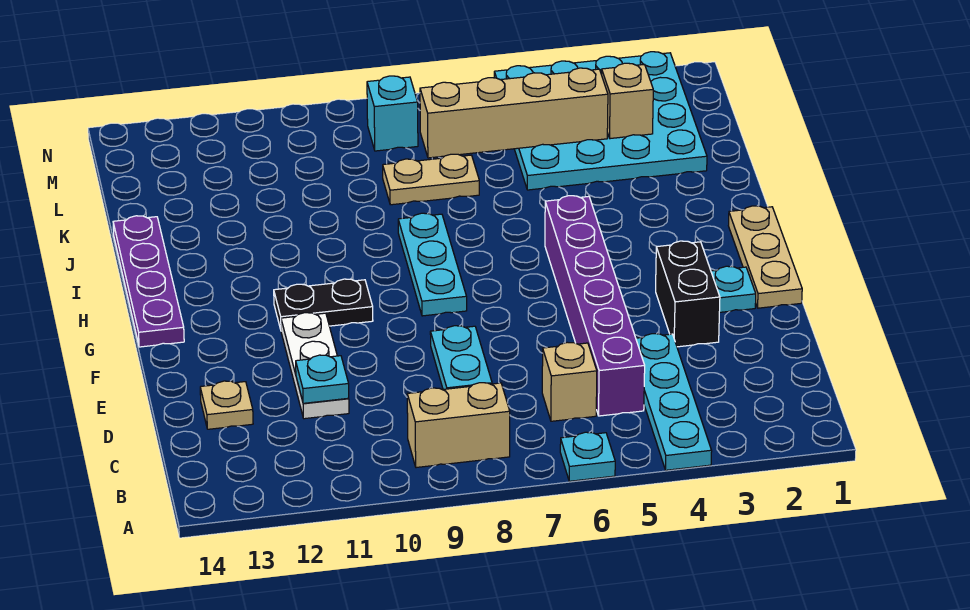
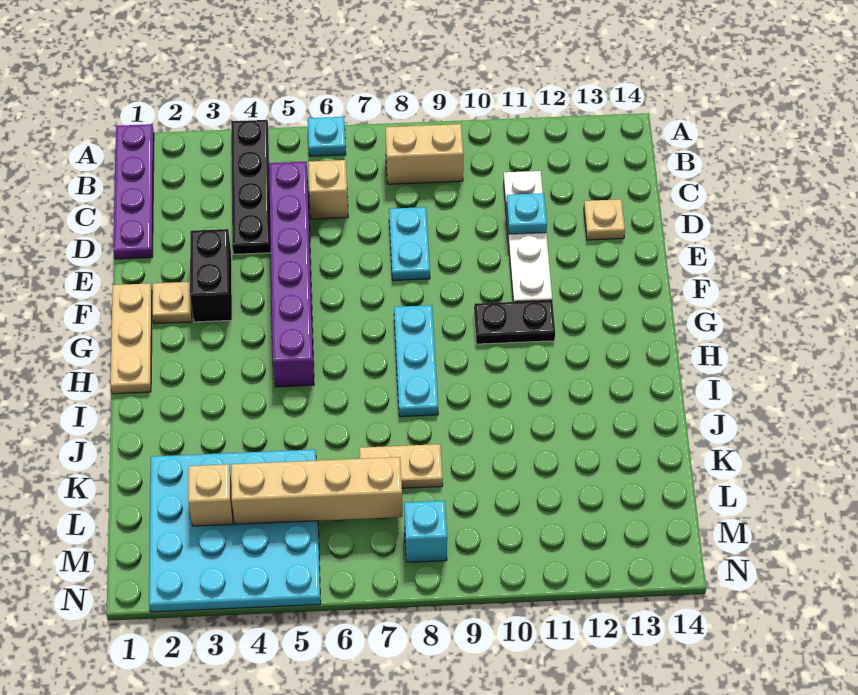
cyan 1x4 plate [636,334,712,470] -> black 1x4 plate [231,120,271,254]
white 1x3 plate [281,313,349,419] -> white 1x4 plate [504,171,552,302]
cyan 1x1 plate [711,266,756,312] -> tan 1x1 plate [152,282,192,324]
purple 1x4 plate [113,216,184,347] -> purple 1x4 plate moved to [113,124,154,259]

